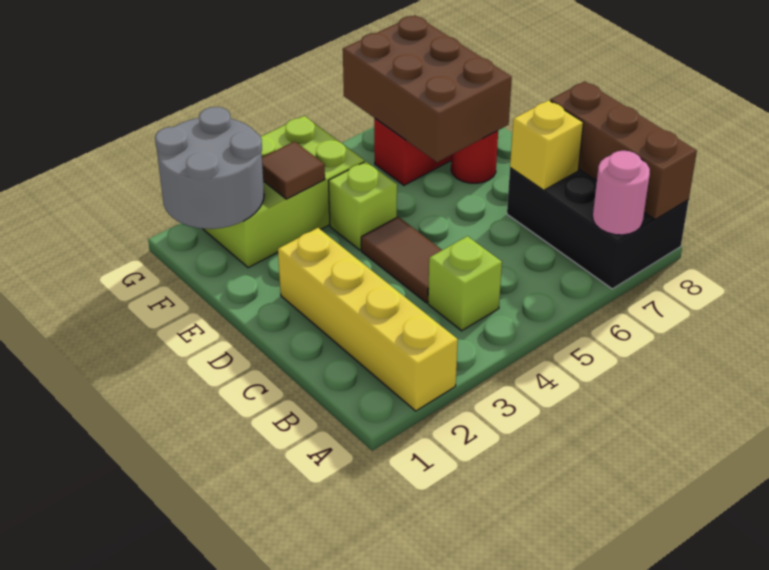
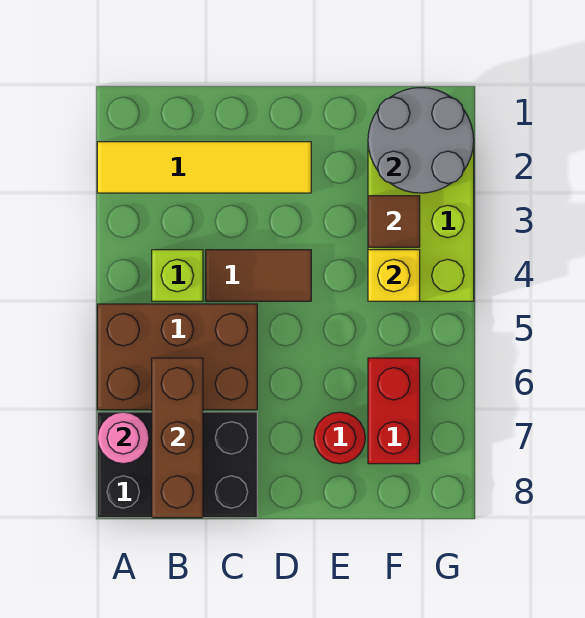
yellow 1x4 brick [278,228,458,411] -> yellow 1x4 tile [97,142,311,193]
brown 1x3 brick [550,81,697,219] -> brown 1x3 brick turned to [152,358,203,518]
yellow 1x1 brick [510,100,583,190] -> yellow 1x1 brick moved to [368,250,420,301]
lime 1x1 brick [329,161,397,250] -> none
brown 2x3 brick [343,15,512,162] -> brown 2x3 brick moved to [97,304,257,410]

